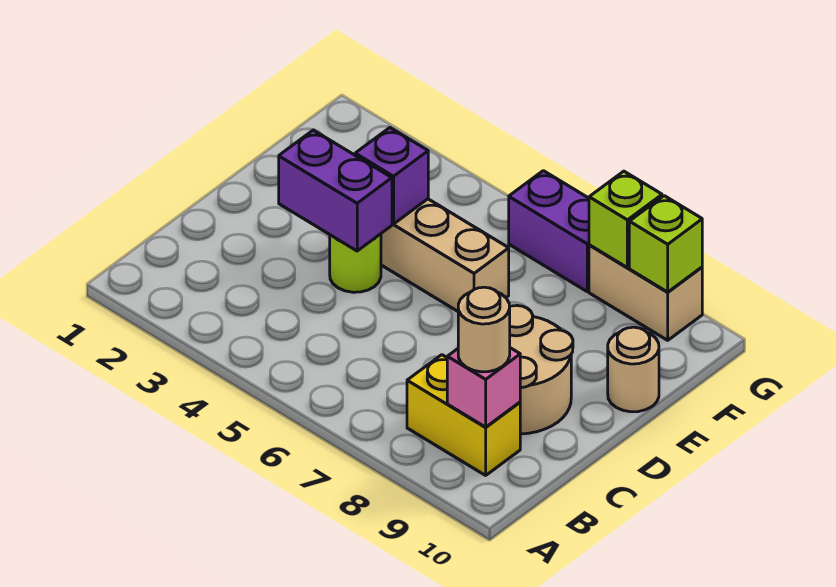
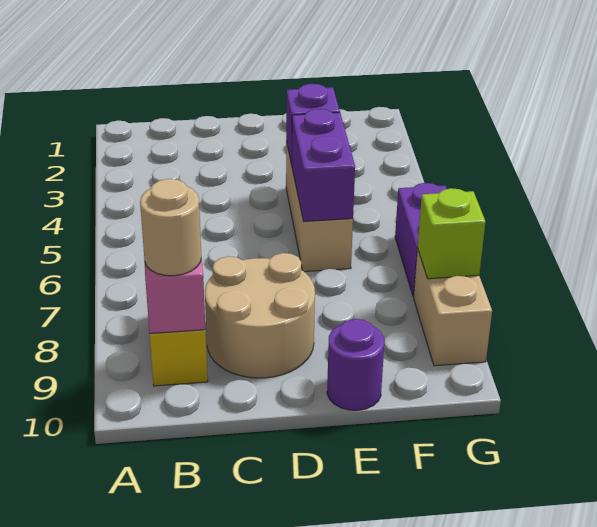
purple 1x2 brick [279,130,392,251] -> purple 1x2 brick moved to [291,109,355,222]
lime 1x1 round brick [330,234,381,292] -> none
tan 1x1 round brick [608,327,659,412] -> purple 1x1 round brick [327,319,384,410]
lime 1x1 brick [629,196,702,292] -> none

